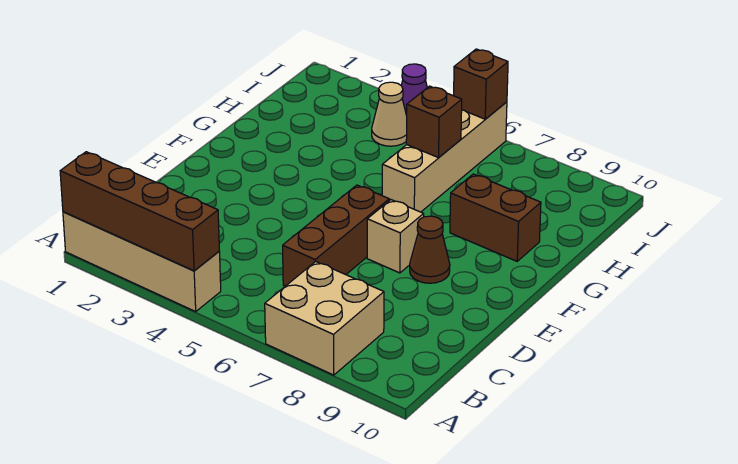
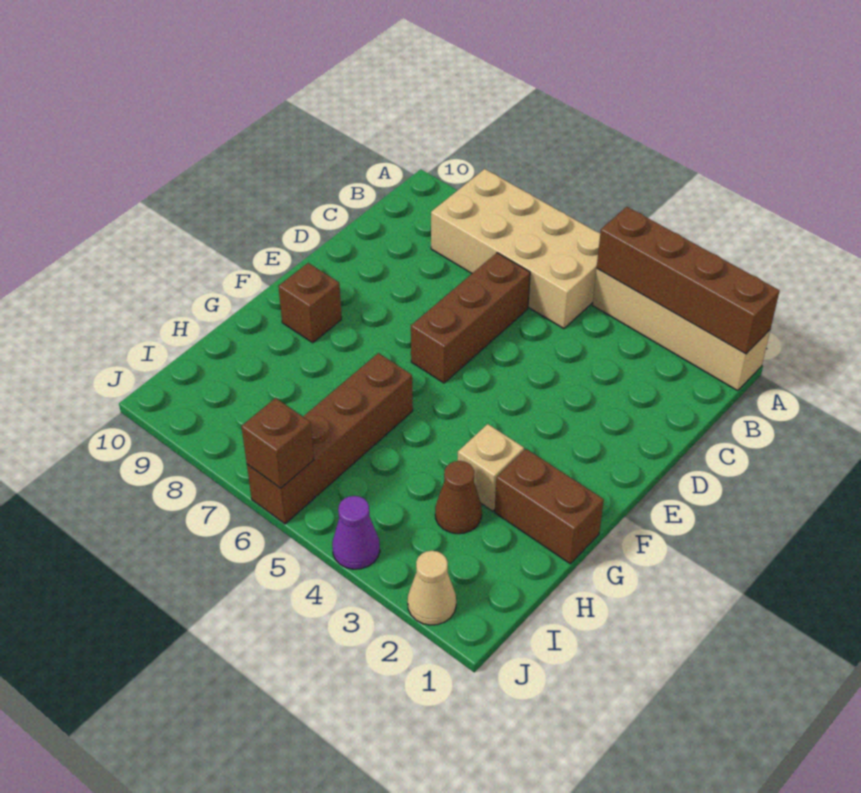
tan 2x2 brick [265,261,384,375] -> tan 2x4 brick [431,169,600,329]
tan 1x1 brick [367,200,424,273] -> tan 1x1 brick moved to [458,424,524,511]
brown 1x1 cone [410,216,450,283] -> brown 1x1 cone moved to [435,461,482,534]
tan 1x4 brick [382,102,507,212] -> brown 1x4 brick [247,353,413,524]
brown 1x2 brick [450,174,541,261] -> brown 1x2 brick moved to [495,449,604,564]
brown 1x1 brick [406,86,462,158] -> brown 1x1 brick moved to [278,263,342,343]
tan 1x1 cone [372,82,407,146] -> tan 1x1 cone moved to [408,551,456,625]

